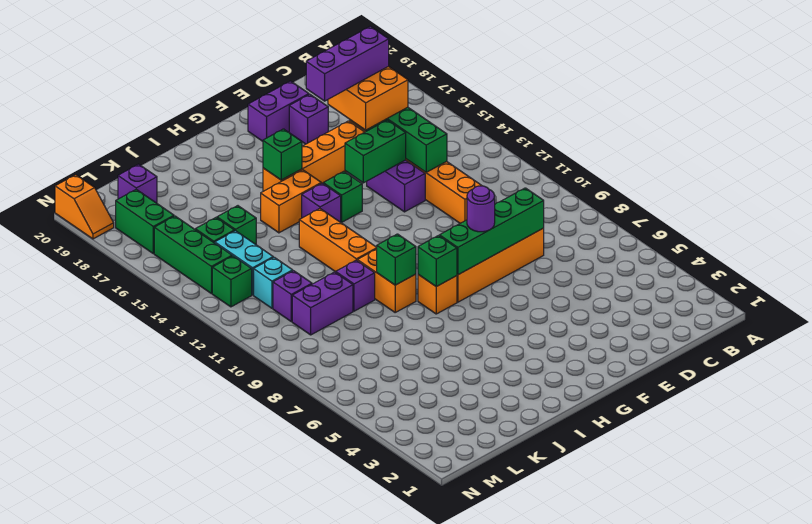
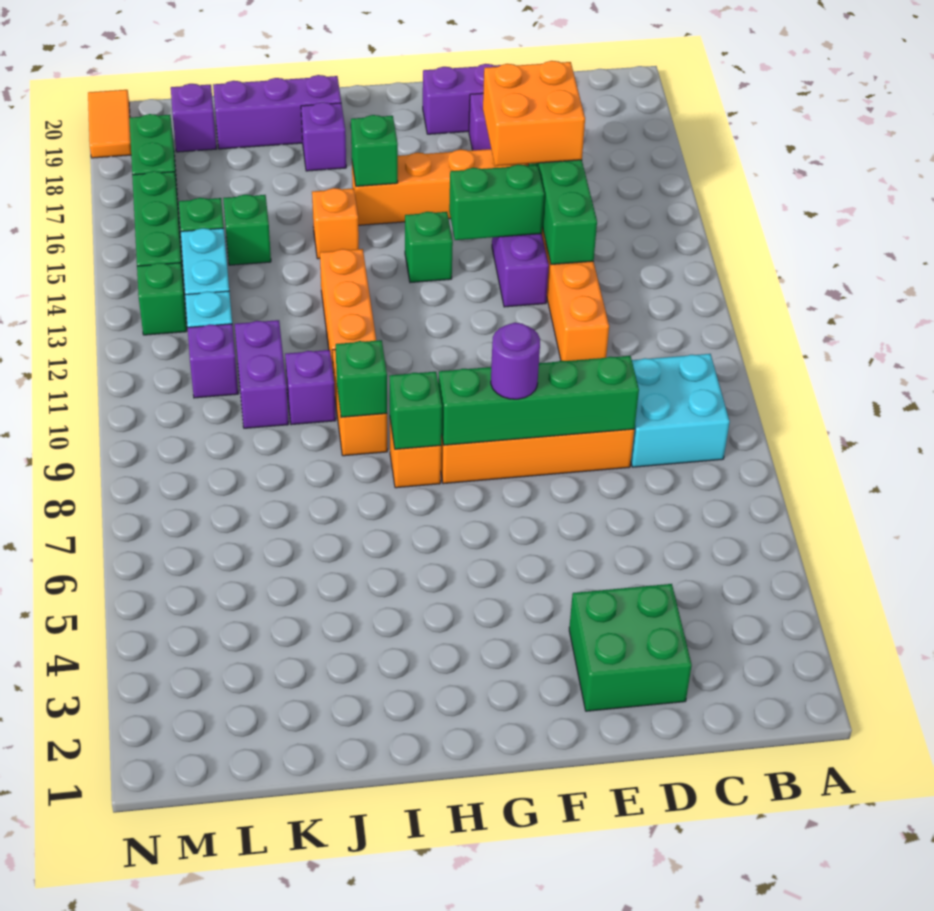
none -> cyan 2x2 brick [631,354,730,467]
none -> green 2x2 brick [569,584,692,711]
purple 1x3 brick [306,26,389,101] -> purple 1x3 brick moved to [213,75,341,149]
purple 1x1 brick [302,183,341,222] -> purple 1x1 brick moved to [301,102,346,171]
orange 1x2 brick [261,170,321,233] -> orange 1x1 brick [312,188,359,259]
purple 1x2 brick [292,272,353,335] -> purple 1x2 brick turned to [235,320,288,428]
orange 1x2 slope [55,175,114,239] -> orange 1x2 tile [88,90,131,158]

